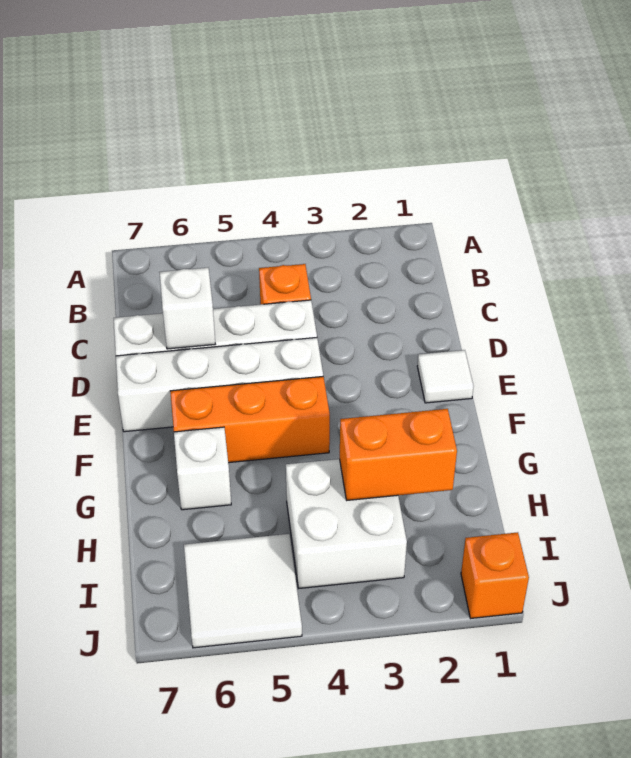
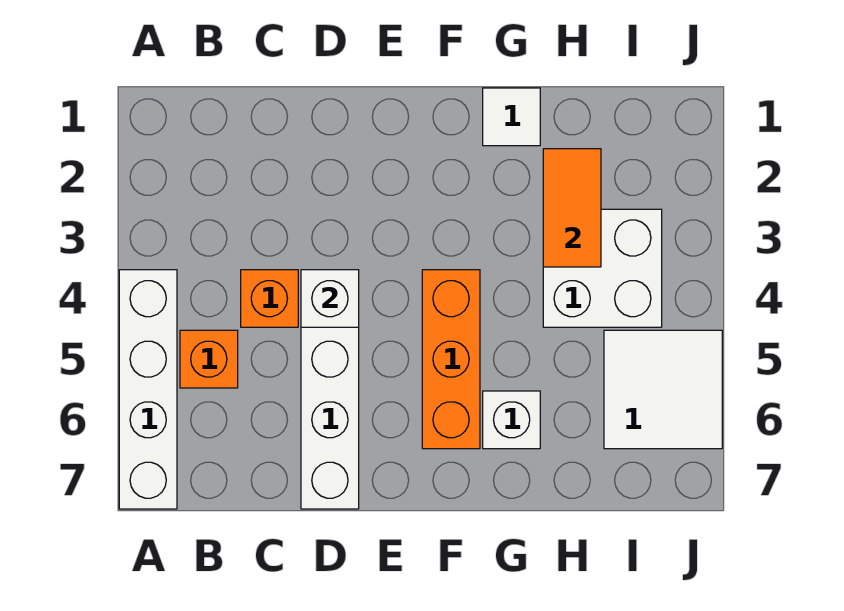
white 1x1 brick [159,268,215,349] -> white 1x1 brick moved to [301,270,359,327]
white 1x1 tile [417,350,474,403] -> white 1x1 tile moved to [483,88,540,146]
white 1x4 brick [116,338,323,432] -> white 1x4 brick moved to [119,270,177,509]
orange 1x2 brick [340,409,457,500] -> orange 1x2 tile [543,149,601,267]
orange 1x1 brick [461,532,529,618] -> orange 1x1 brick moved to [180,330,238,388]

